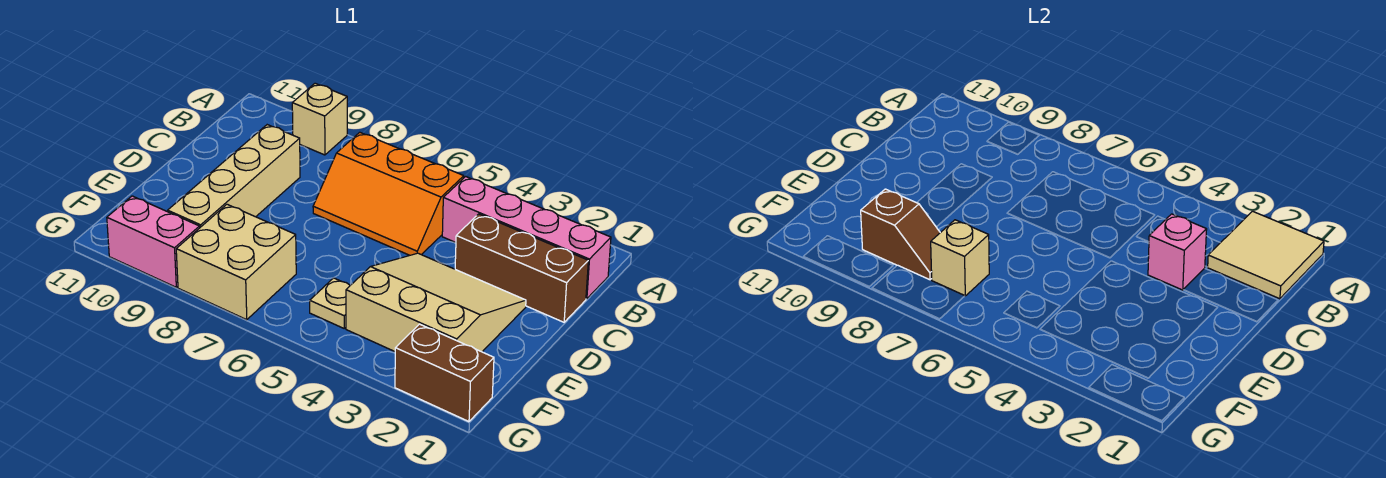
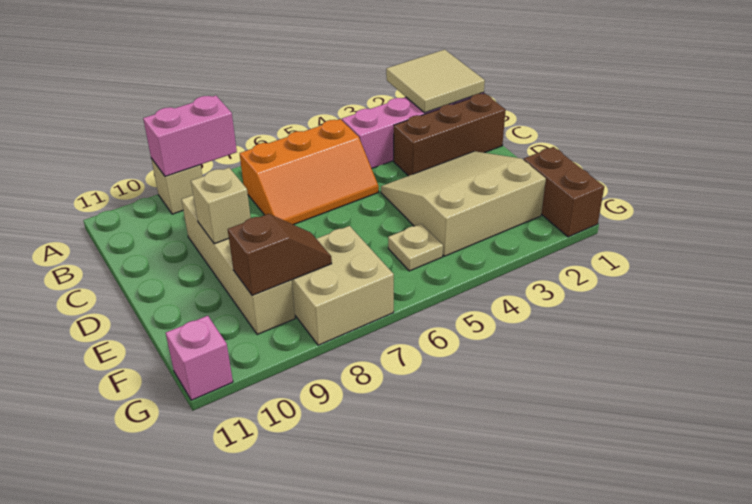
pink 1x1 brick [1148,214,1207,290] -> pink 1x1 brick moved to [166,316,233,400]
tan 1x1 brick [931,220,989,296] -> tan 1x1 brick moved to [191,168,251,244]
brown 1x2 brick [395,324,494,422] -> brown 1x2 brick turned to [524,147,604,237]
pink 1x2 brick [107,196,200,287] -> pink 1x2 brick moved to [143,96,237,176]

